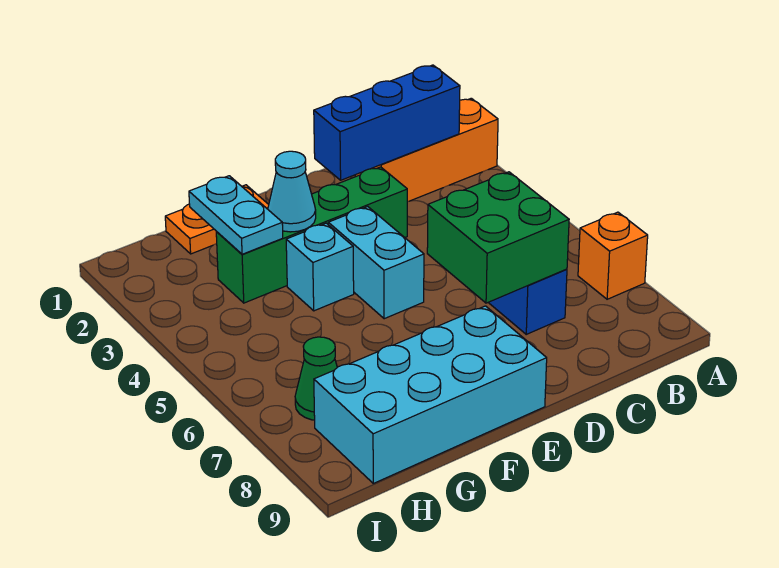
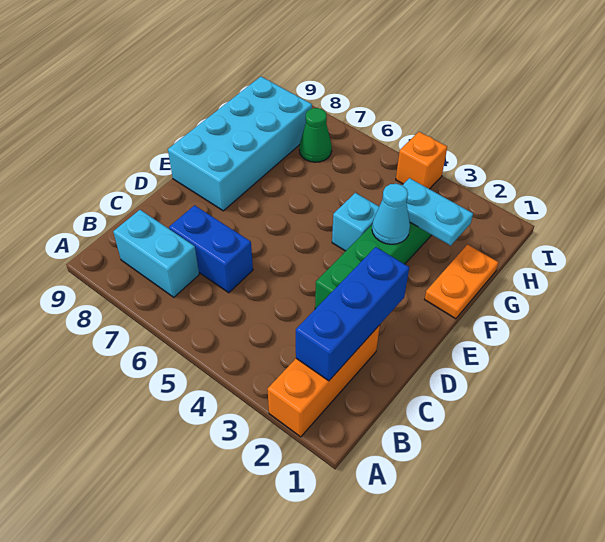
orange 1x1 brick [578,212,648,299] -> orange 1x1 brick moved to [396,132,447,189]
green 2x2 brick [427,172,569,303] -> none
cyan 1x2 brick [328,207,424,319] -> cyan 1x2 brick moved to [113,210,199,297]

